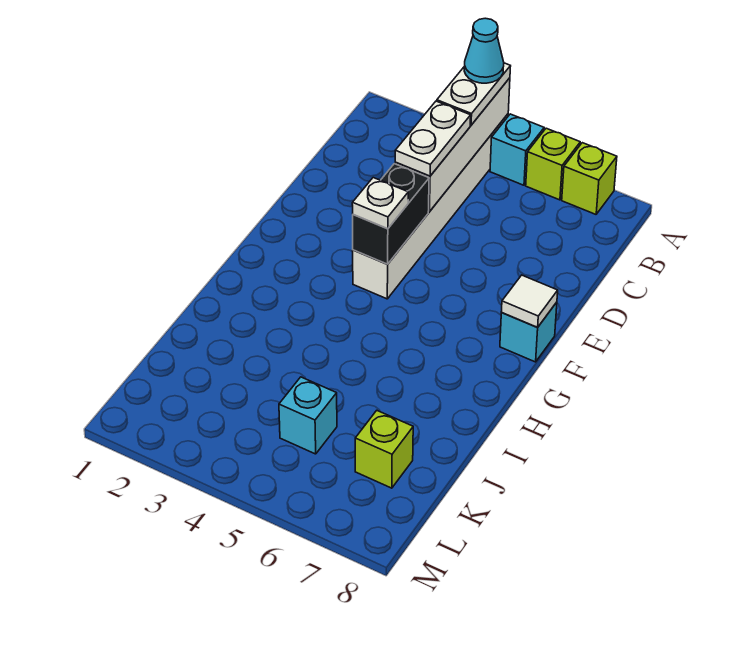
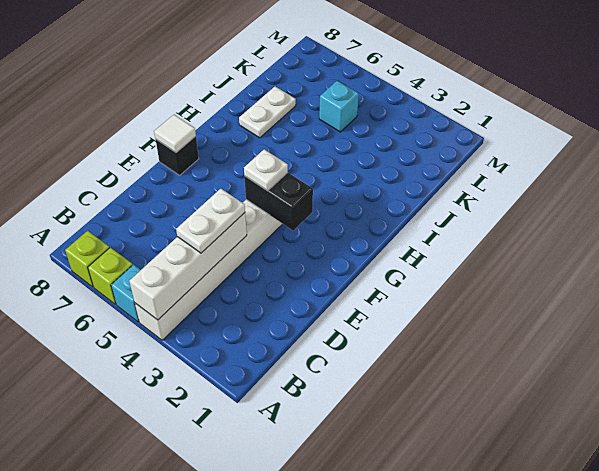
white 1x2 plate [437,63,511,125] -> white 1x2 plate moved to [239,86,296,138]
cyan 1x1 cone [464,18,504,83] -> none
black 1x2 brick [353,164,429,264] -> black 1x2 brick turned to [244,173,313,231]
cyan 1x1 brick [500,302,557,362] -> black 1x1 brick [156,136,199,175]
lime 1x1 brick [355,411,413,488] -> none

